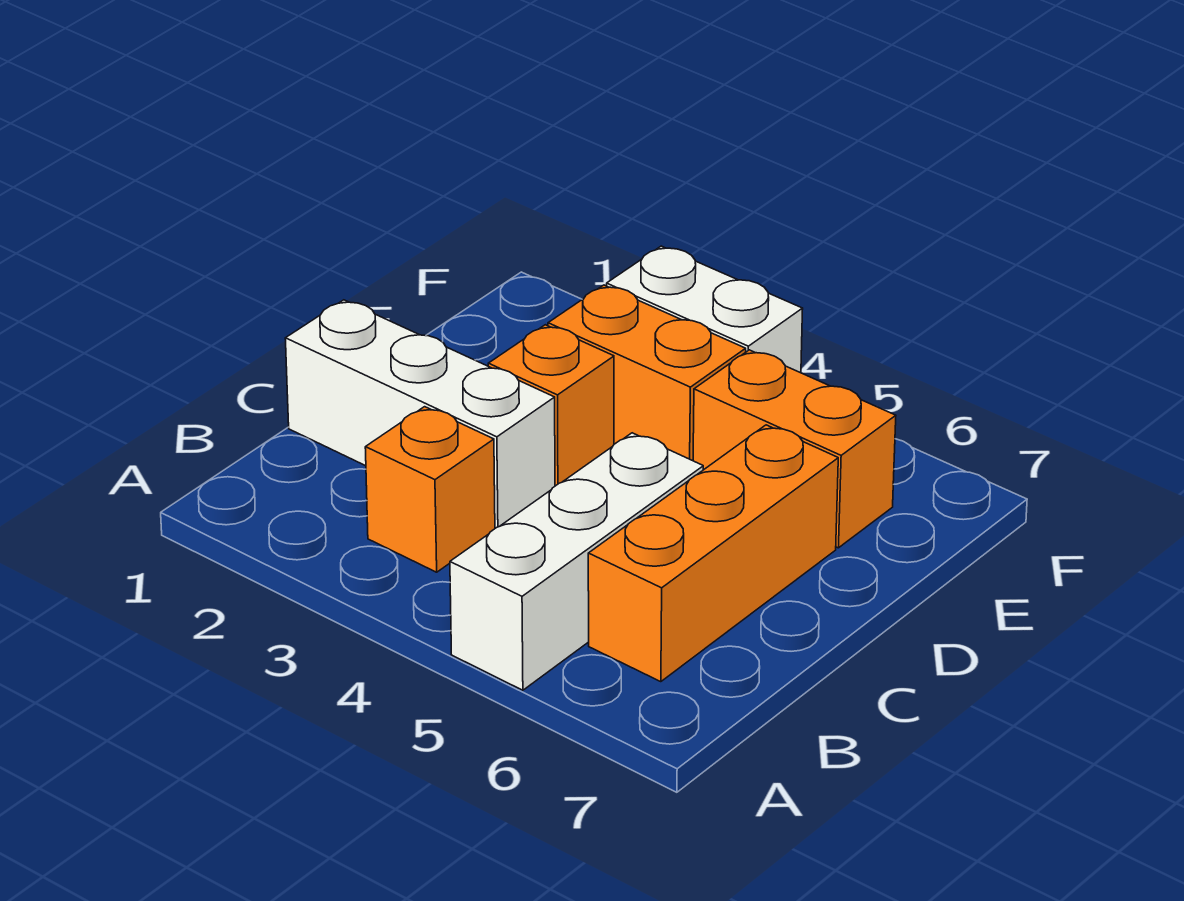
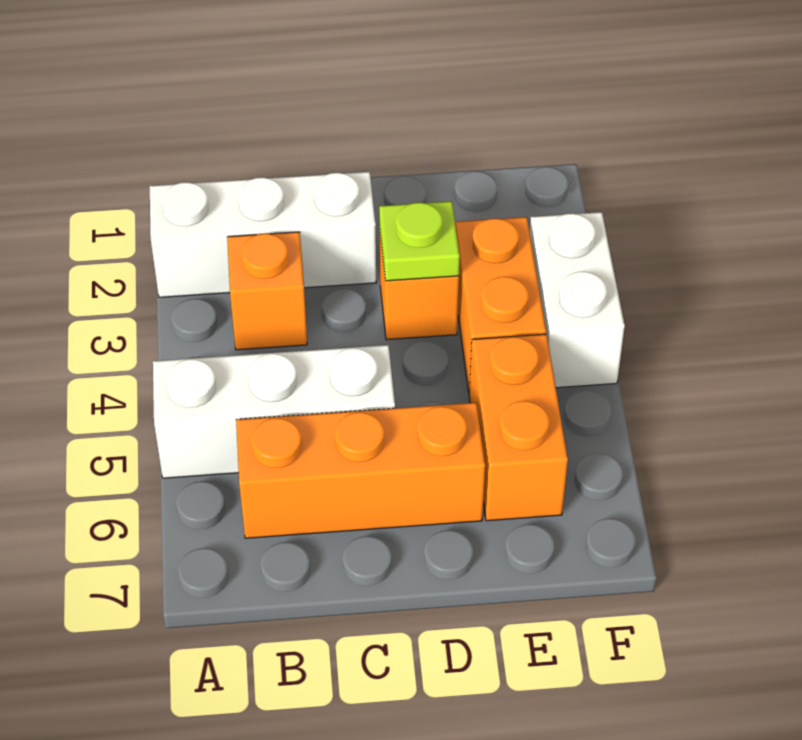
white 1x3 brick [285,300,555,528] -> white 1x3 brick turned to [150,172,376,297]
none -> lime 1x1 plate [379,201,460,281]

